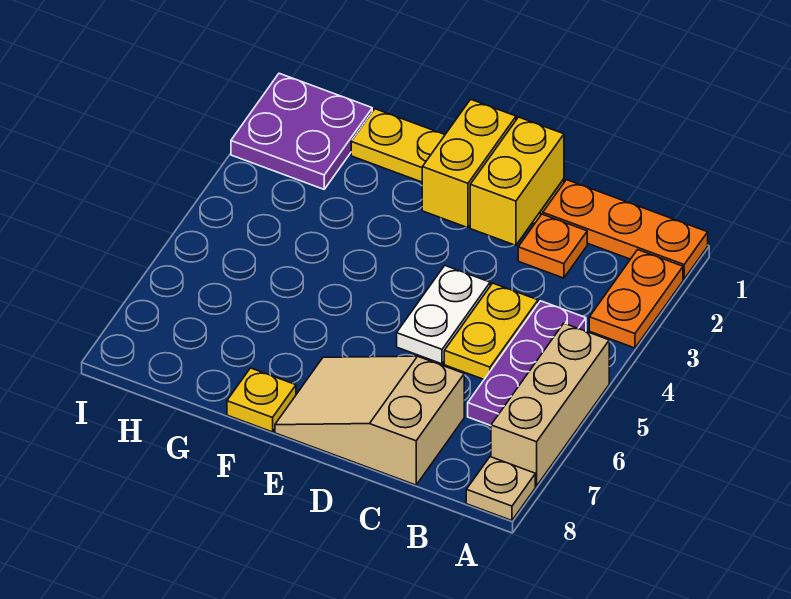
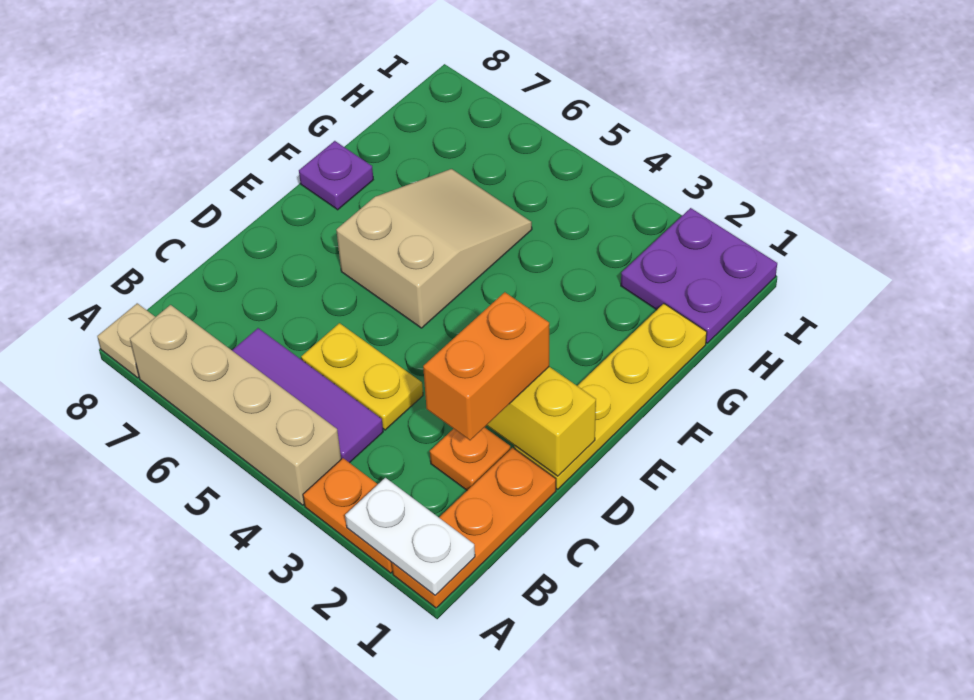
tan 1x3 brick [491,323,609,486] -> tan 1x4 brick [130,305,341,505]
purple 1x3 plate [468,301,586,426] -> purple 1x3 tile [232,328,383,463]
none -> orange 1x2 brick [423,292,549,440]
tan 2x3 slope [275,356,464,485] -> tan 2x3 slope moved to [336,169,532,328]
white 1x2 plate [397,266,490,364] -> white 1x2 plate moved to [345,478,475,595]
yellow 1x2 brick [422,99,516,228] -> none
yellow 1x1 plate [227,368,296,432] -> purple 1x1 plate [299,141,373,210]

